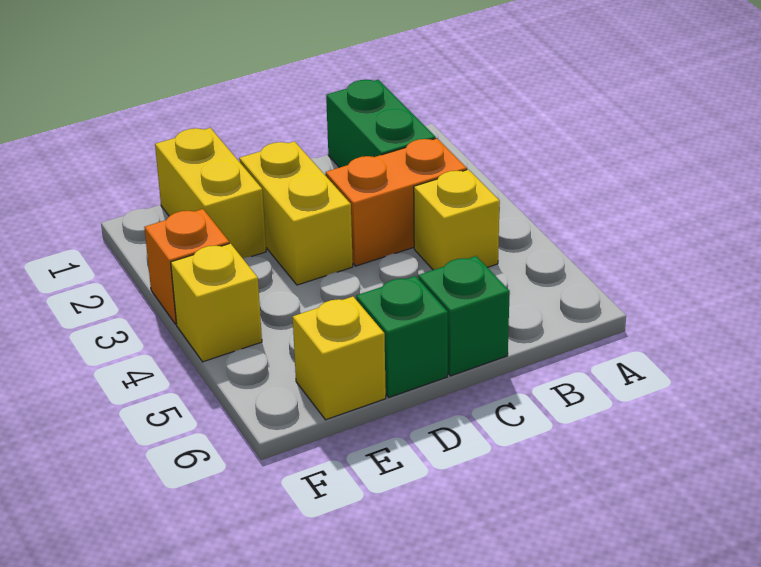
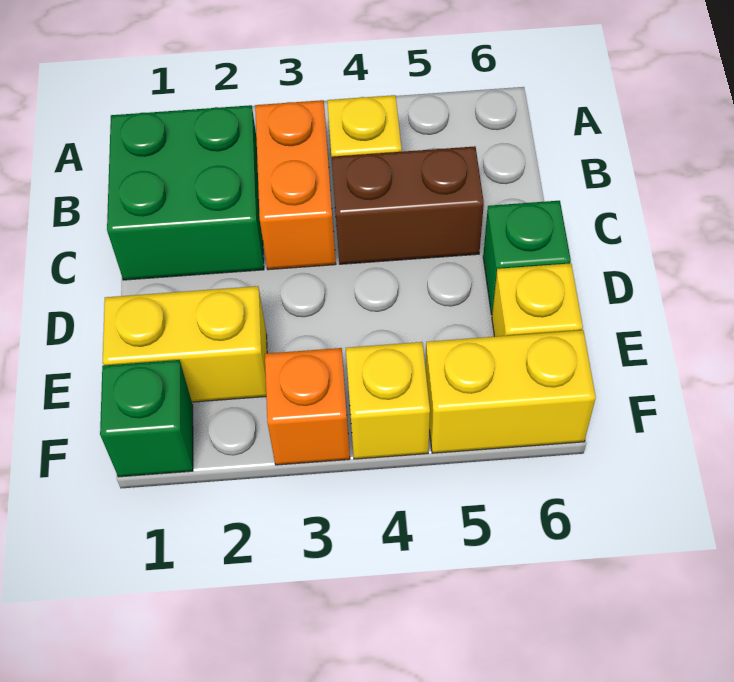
green 1x2 brick [326,80,436,168] -> green 2x2 brick [107,105,264,280]
none -> brown 1x2 brick [332,146,484,264]
green 1x1 brick [418,256,510,376] -> green 1x1 brick moved to [100,360,193,477]
yellow 1x2 brick [239,141,353,285] -> yellow 1x2 brick moved to [426,330,596,453]

